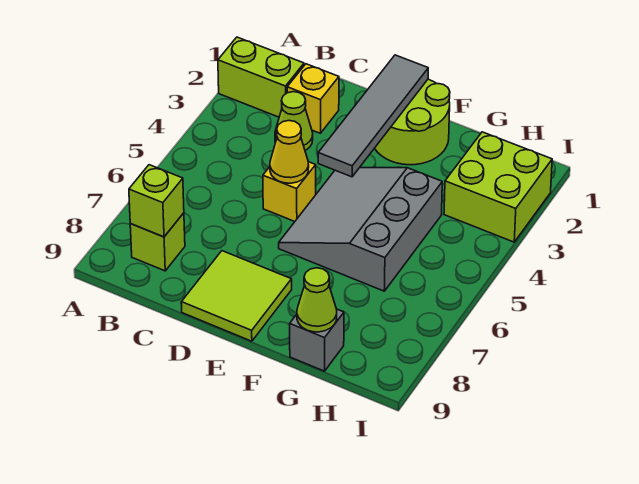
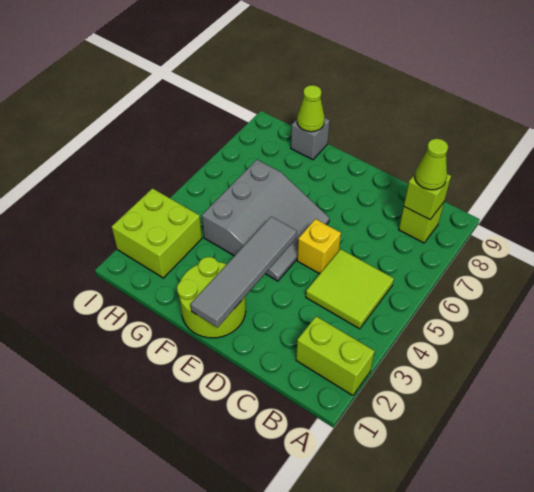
yellow 1x1 brick [287,64,339,133] -> none
lime 1x1 cone [275,92,313,150] -> lime 1x1 cone moved to [415,139,448,190]
yellow 1x1 cone [270,121,309,183] -> none
lime 2x2 tile [181,251,292,341] -> lime 2x2 tile moved to [306,249,394,329]

